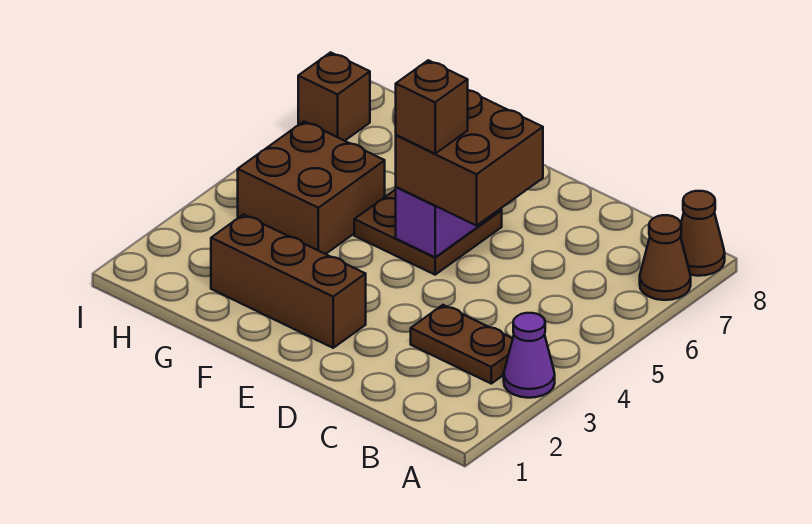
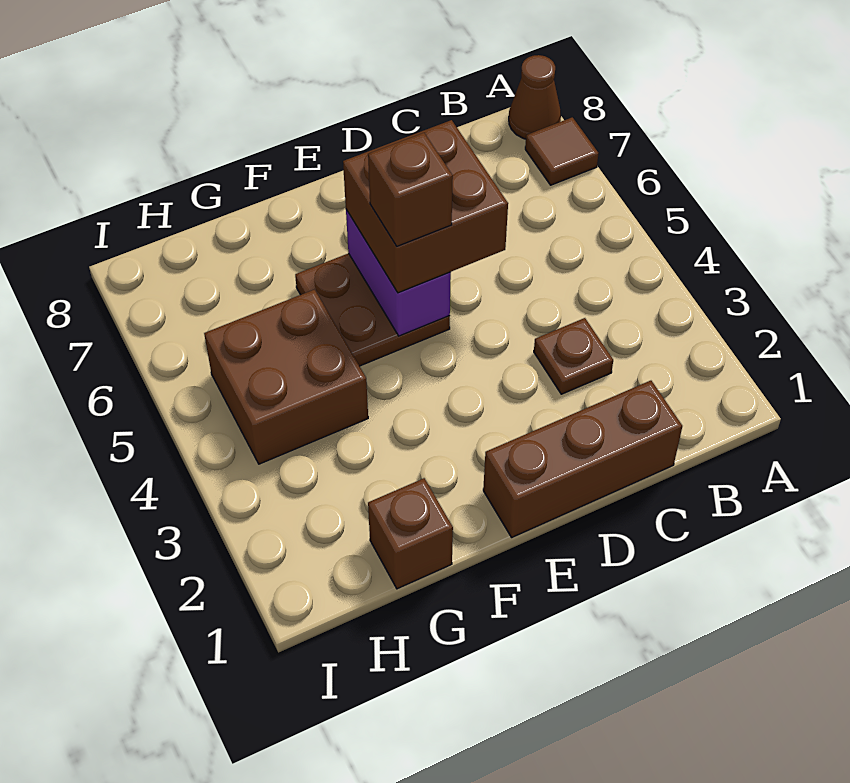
purple 1x1 cone [504,313,555,398] -> none
brown 1x1 cone [640,215,691,300] -> brown 1x1 tile [525,117,599,185]
brown 1x2 plate [411,305,513,384] -> brown 1x1 plate [534,318,613,394]
brown 1x3 brick [211,215,366,348] -> brown 1x3 brick moved to [483,381,682,537]
brown 1x1 brick [298,52,370,141] -> brown 1x1 brick moved to [368,478,453,589]

